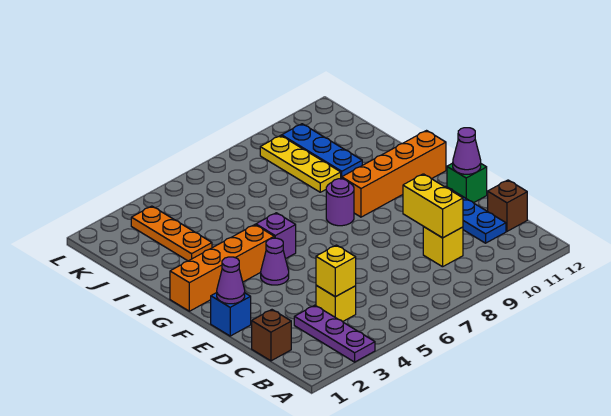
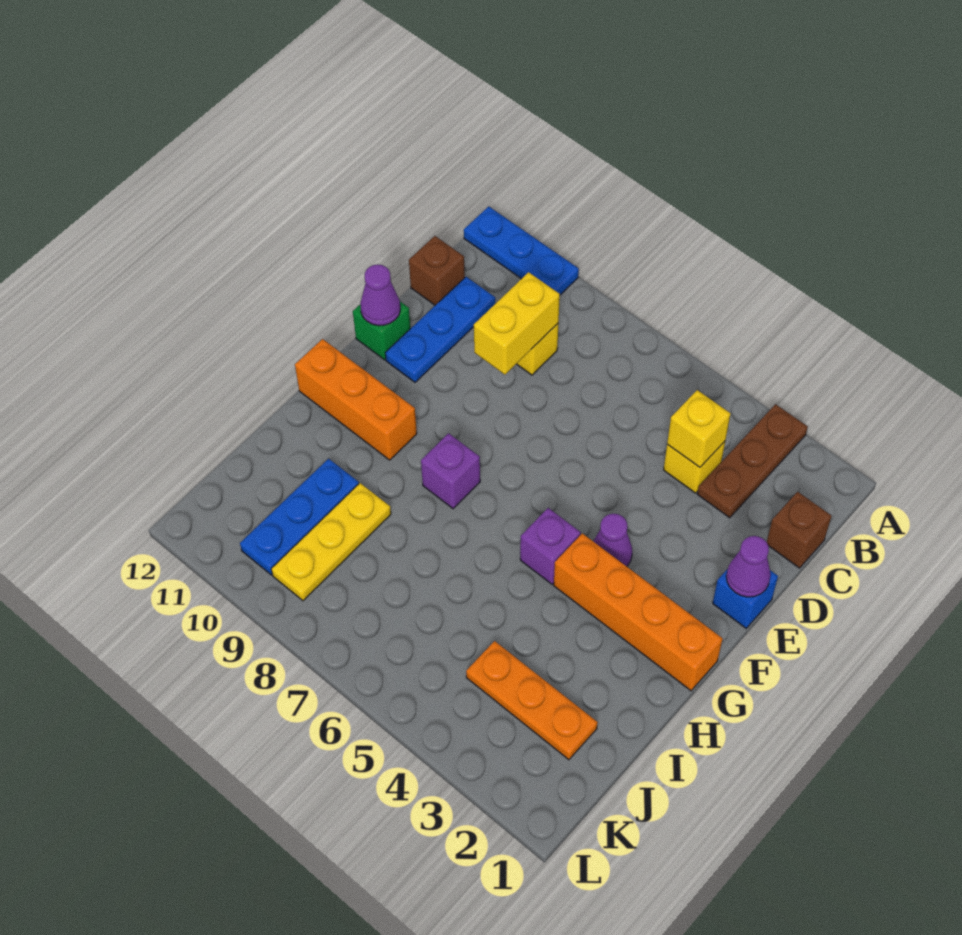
purple 1x3 plate [294,305,375,362] -> brown 1x3 plate [697,404,808,518]
none -> blue 1x3 plate [464,206,579,295]
purple 1x1 round brick [326,179,354,226] -> purple 1x1 brick [421,433,480,509]
orange 1x4 brick [342,131,446,217] -> orange 1x3 brick [295,339,417,460]
orange 1x3 plate [131,206,212,261] -> orange 1x3 plate turned to [466,641,598,760]

